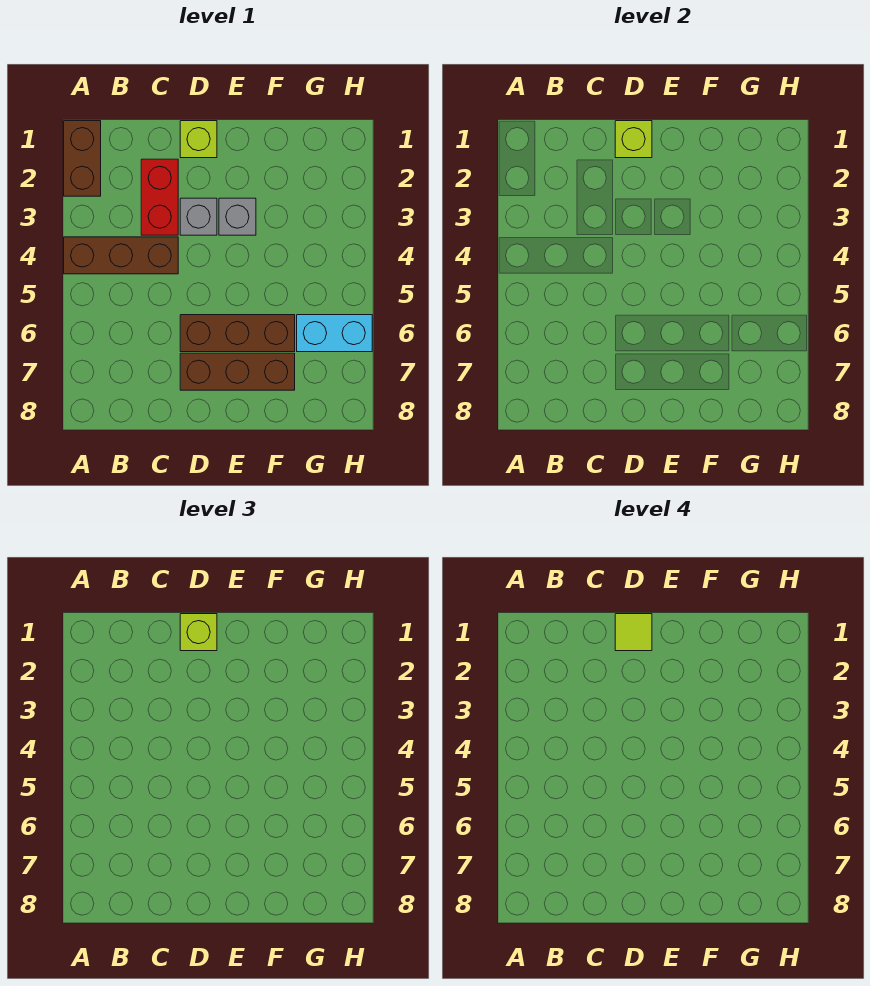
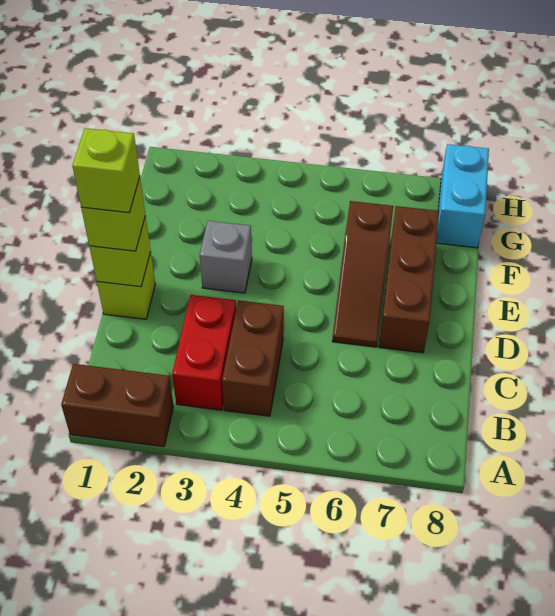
brown 1x3 brick [64,237,178,274] -> brown 1x2 brick [222,300,284,416]
red 1x2 brick [141,159,178,235] -> red 1x2 brick turned to [172,295,236,410]
lime 1x1 tile [615,614,652,651] -> lime 1x1 brick [72,128,140,213]
grey 1x1 brick [180,198,217,235] -> none
brown 1x3 brick [180,315,295,352] -> brown 1x3 slope [332,201,393,347]
cyan 1x2 brick [297,315,372,352] -> cyan 1x2 brick moved to [436,144,489,248]

